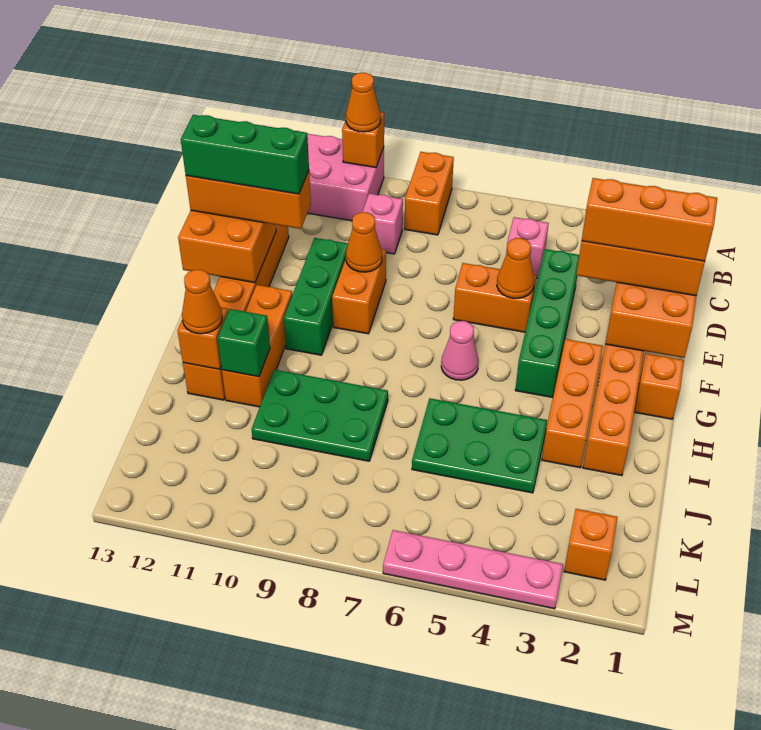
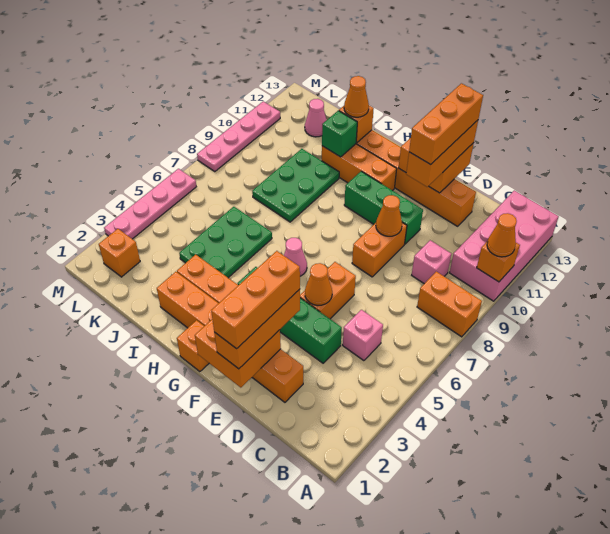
orange 1x2 brick [332,249,386,334] -> orange 1x2 brick turned to [352,223,407,277]
green 1x3 brick [181,115,309,194] -> orange 1x3 brick [409,83,483,165]
none -> pink 1x1 cone [305,99,326,137]
none -> pink 1x4 plate [197,101,280,172]

